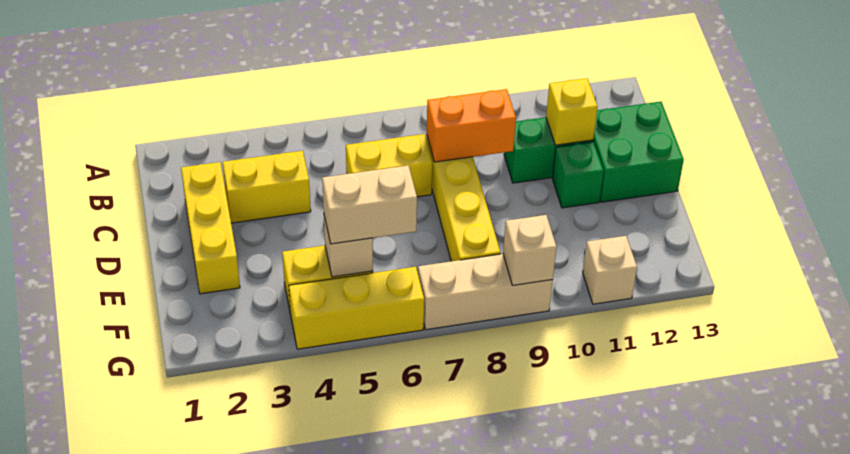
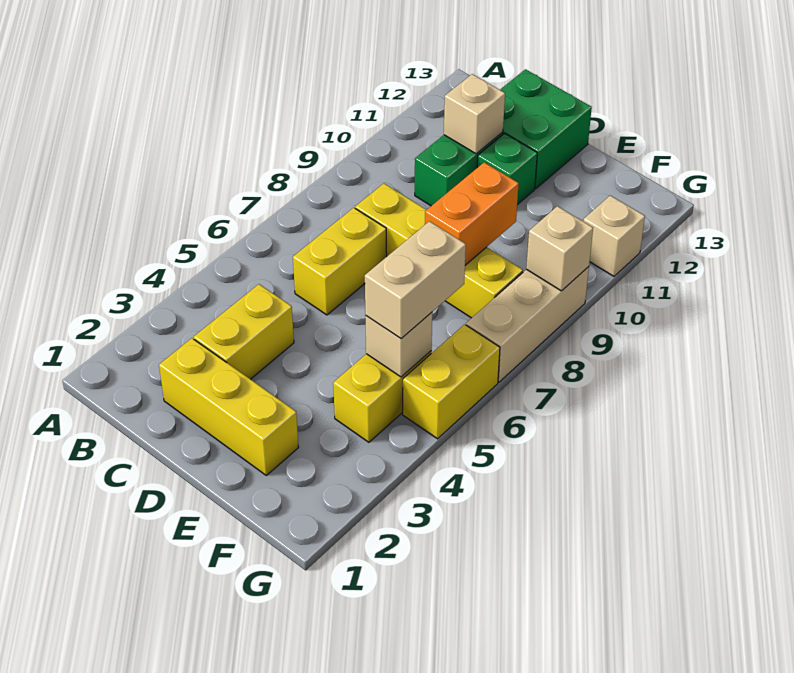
orange 1x2 brick [427,89,516,162] -> orange 1x2 brick moved to [425,162,519,265]
yellow 1x1 brick [546,78,597,145] -> tan 1x1 brick [444,74,505,154]
yellow 1x3 brick [289,267,424,349] -> yellow 1x2 brick [403,324,500,439]

